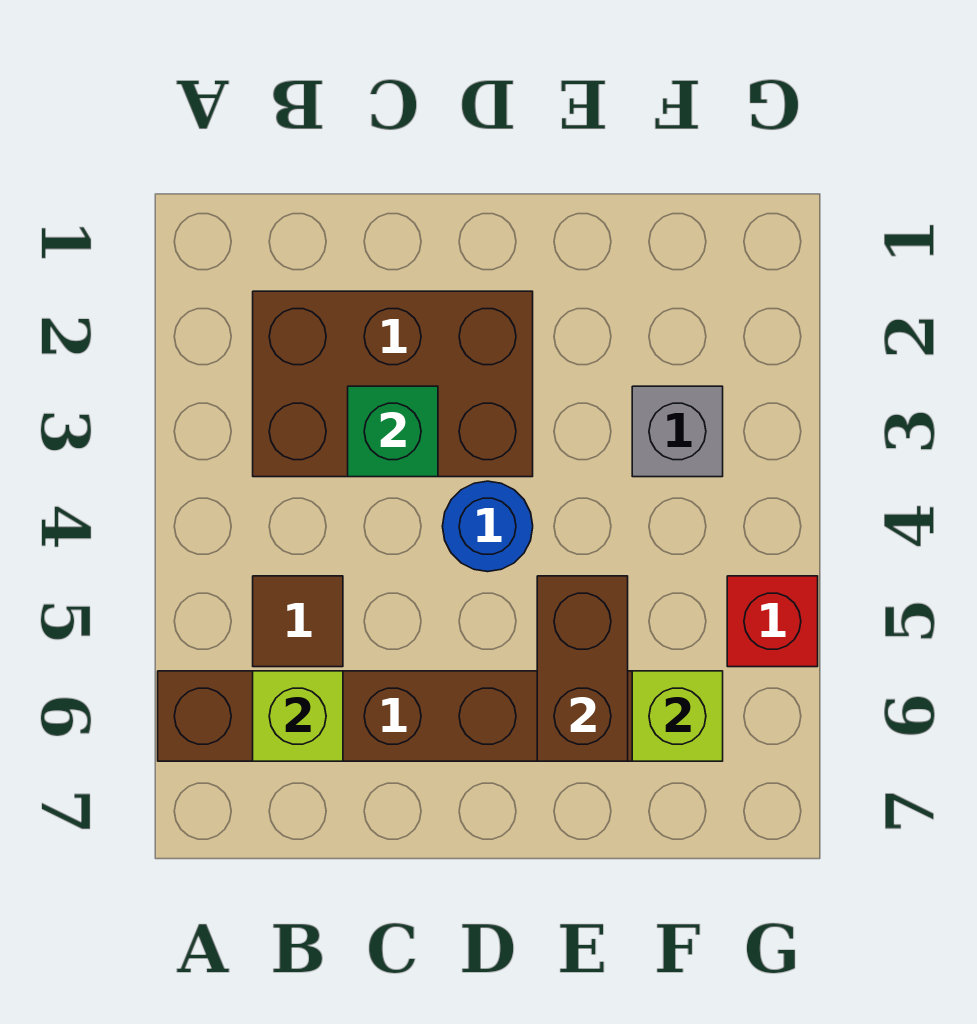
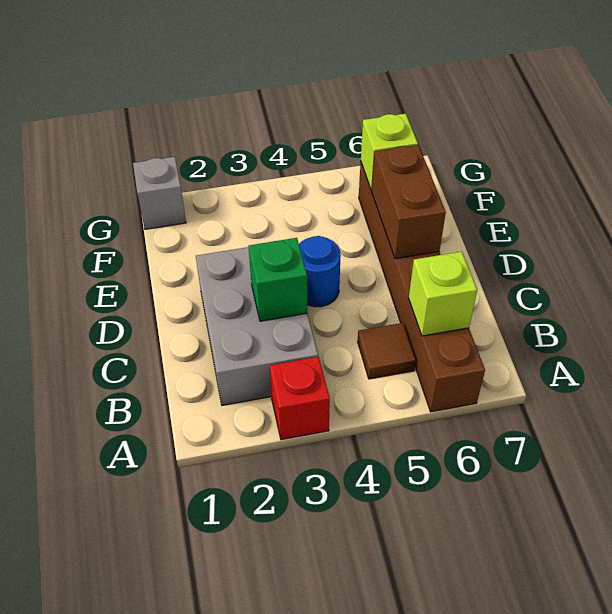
brown 2x3 brick [253,291,533,477] -> grey 2x3 brick [196,247,318,405]
brown 1x2 brick [537,576,628,761] -> brown 1x2 brick turned to [372,145,446,259]
grey 1x1 brick [632,386,723,477] -> grey 1x1 brick moved to [133,157,186,229]
red 1x1 brick [727,576,818,667] -> red 1x1 brick moved to [270,357,330,440]

